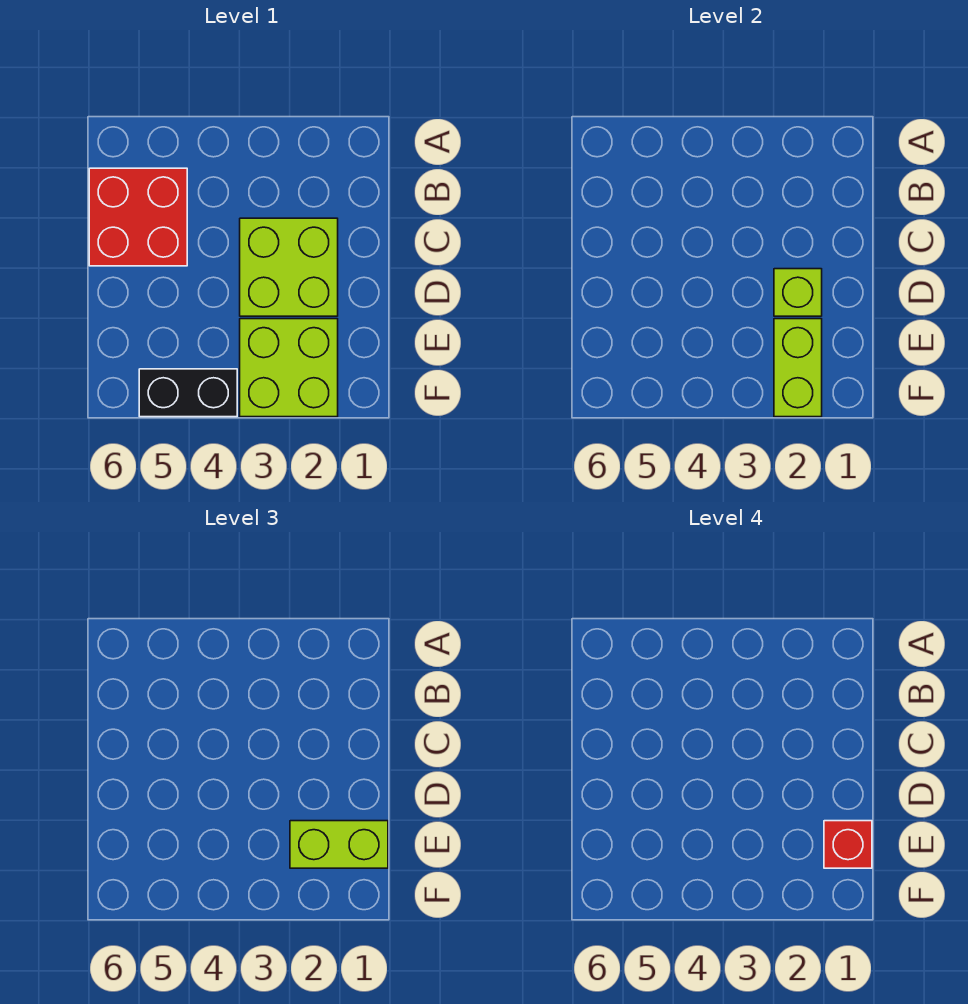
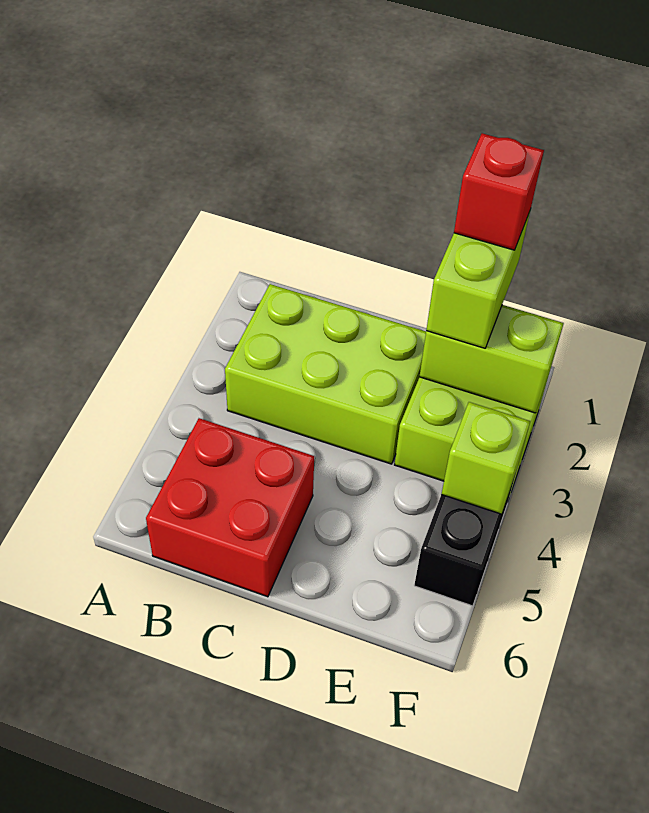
lime 2x2 brick [240,218,338,316] -> lime 2x3 brick [225,284,426,464]
lime 1x1 brick [774,269,822,316] -> lime 1x1 brick moved to [441,402,530,514]

